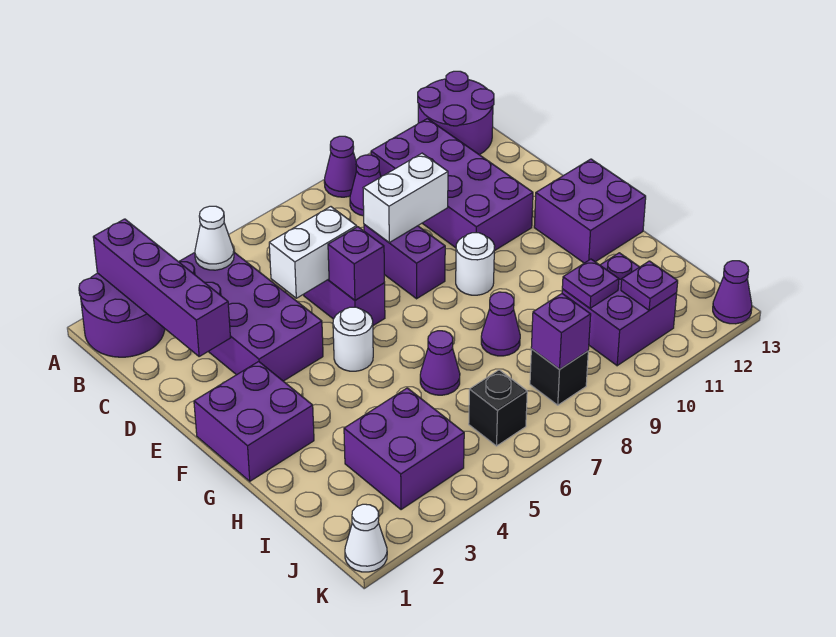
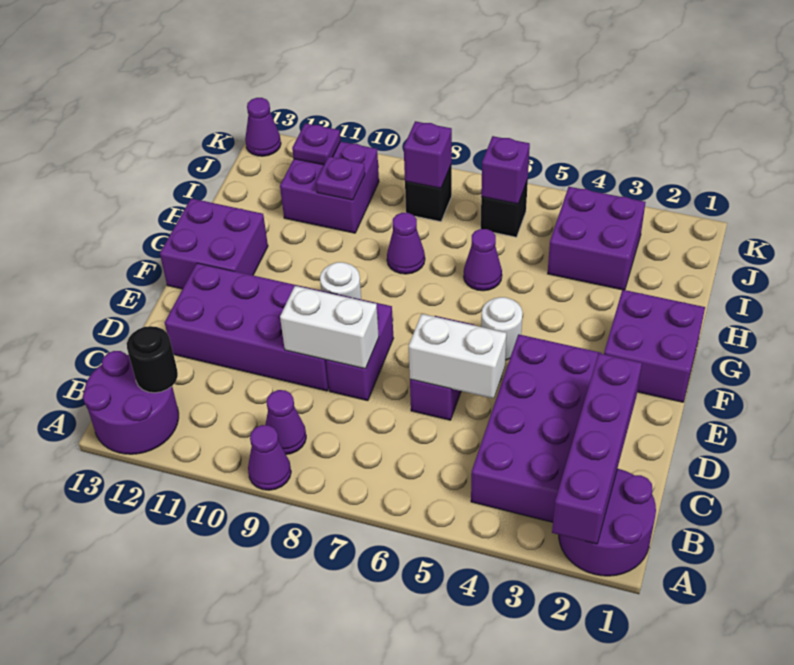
white 1x1 cone [195,206,234,270] -> none
purple 2x4 brick [371,119,533,251] -> purple 2x4 brick turned to [165,263,351,391]
none -> black 1x1 round brick [127,326,178,393]
purple 1x1 brick [328,227,385,300] -> purple 1x1 brick moved to [481,136,530,204]
white 1x1 cone [345,504,387,572] -> none

